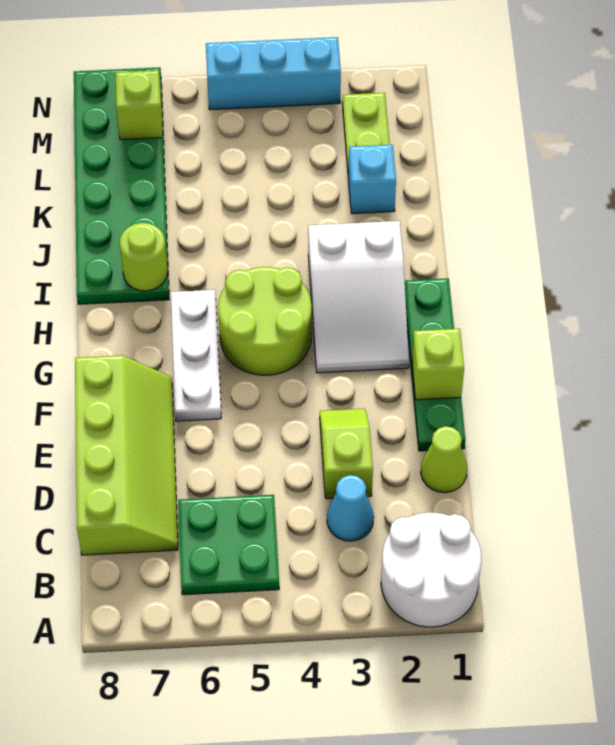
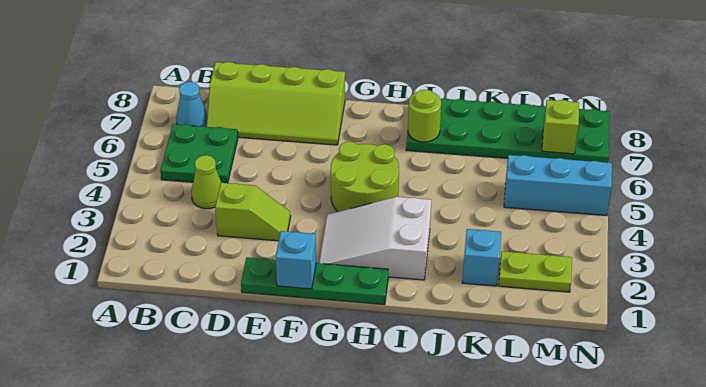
white 2x2 round brick [381,513,482,627] -> none
cyan 1x1 cone [327,475,374,541] -> cyan 1x1 cone moved to [176,82,207,127]
lime 1x1 cone [421,426,467,493] -> lime 1x1 cone moved to [191,155,221,209]
lime 1x1 brick [412,329,464,400] -> cyan 1x1 brick [276,231,316,289]
white 1x3 plate [171,290,221,421] -> none
cyan 1x3 brick [206,37,341,110] -> cyan 1x3 brick turned to [504,155,612,216]

